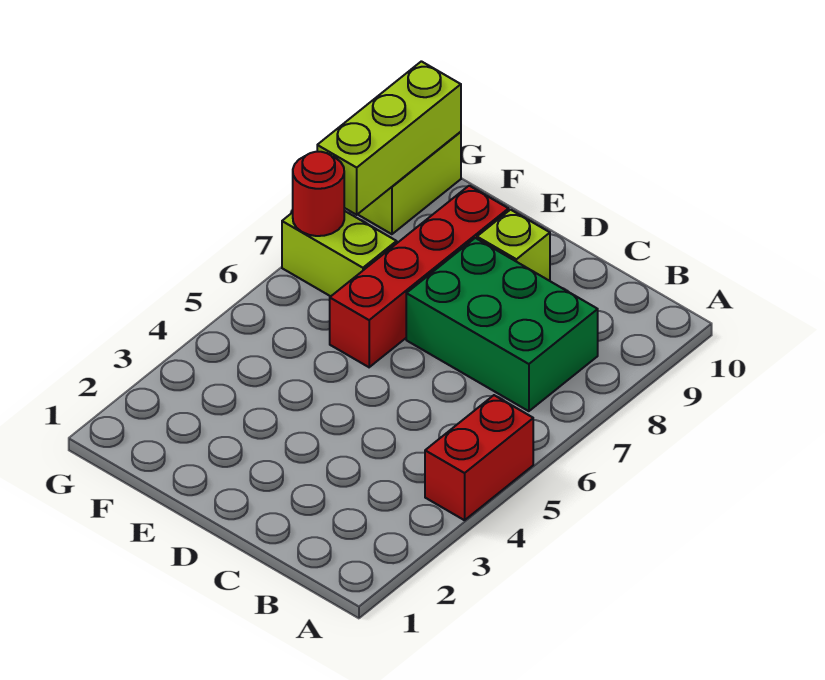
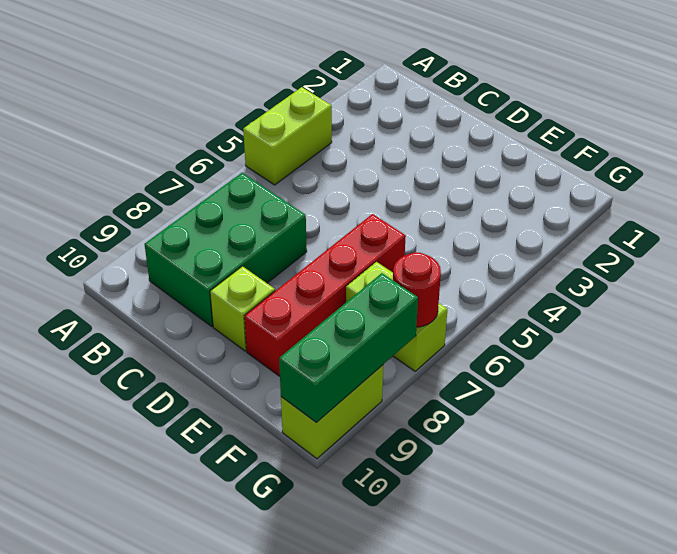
red 1x2 brick [425,395,533,520] -> lime 1x2 brick [243,87,332,185]
green 2x3 brick [406,238,598,411] -> green 2x3 brick turned to [145,173,307,327]
lime 1x3 brick [317,61,461,215] -> green 1x3 brick [279,273,418,423]

